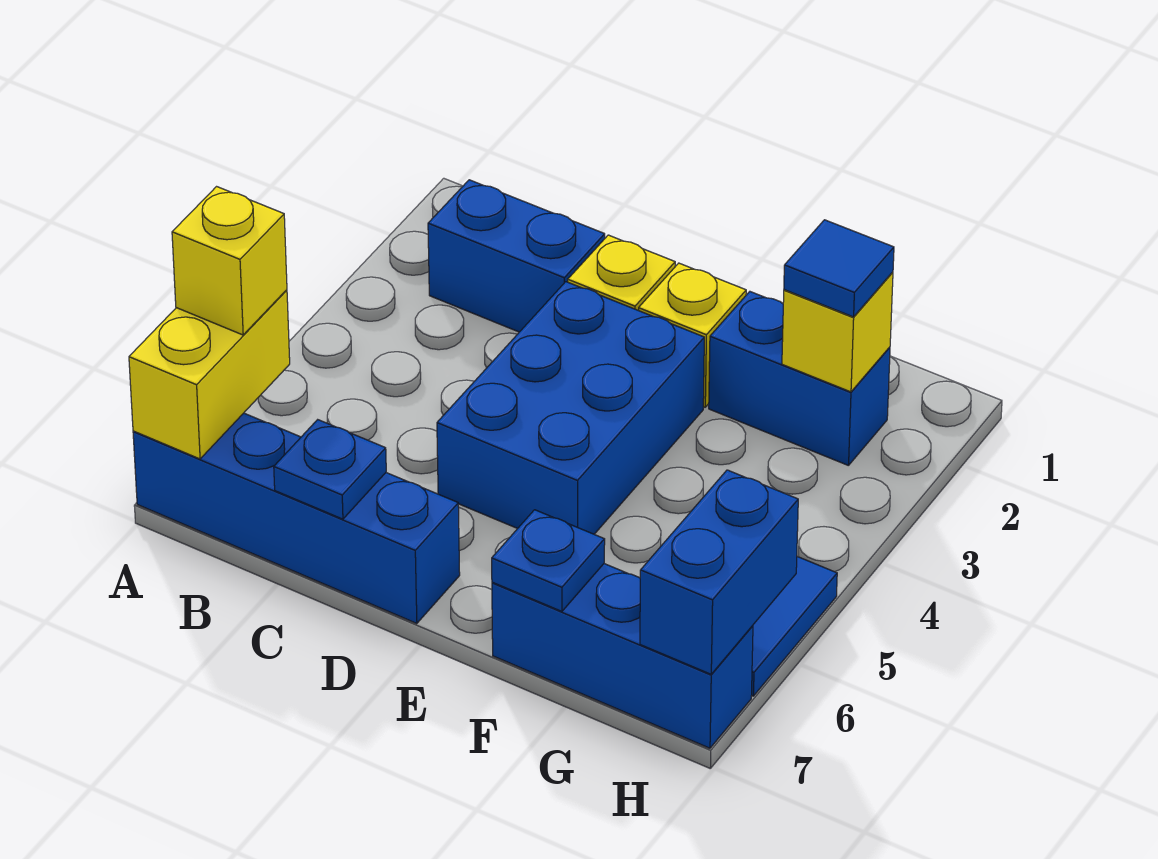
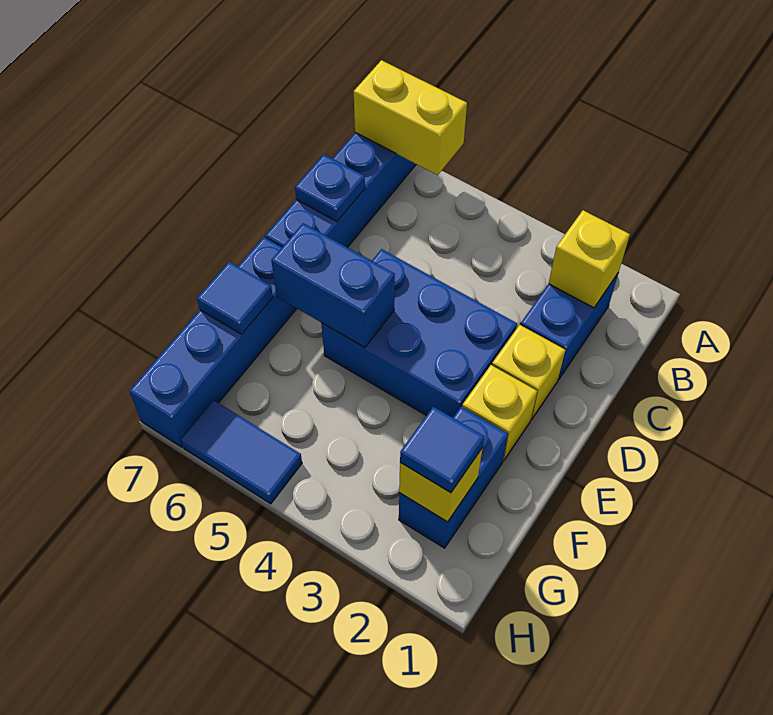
yellow 1x1 brick [172,187,287,335] -> yellow 1x1 brick moved to [549,210,630,308]
blue 1x3 brick [492,564,753,748] -> blue 1x4 brick [129,237,297,447]
blue 1x1 plate [492,510,605,611] -> blue 1x1 tile [197,262,273,334]
blue 1x2 brick [640,470,798,674] -> blue 1x2 brick moved to [271,223,395,348]

